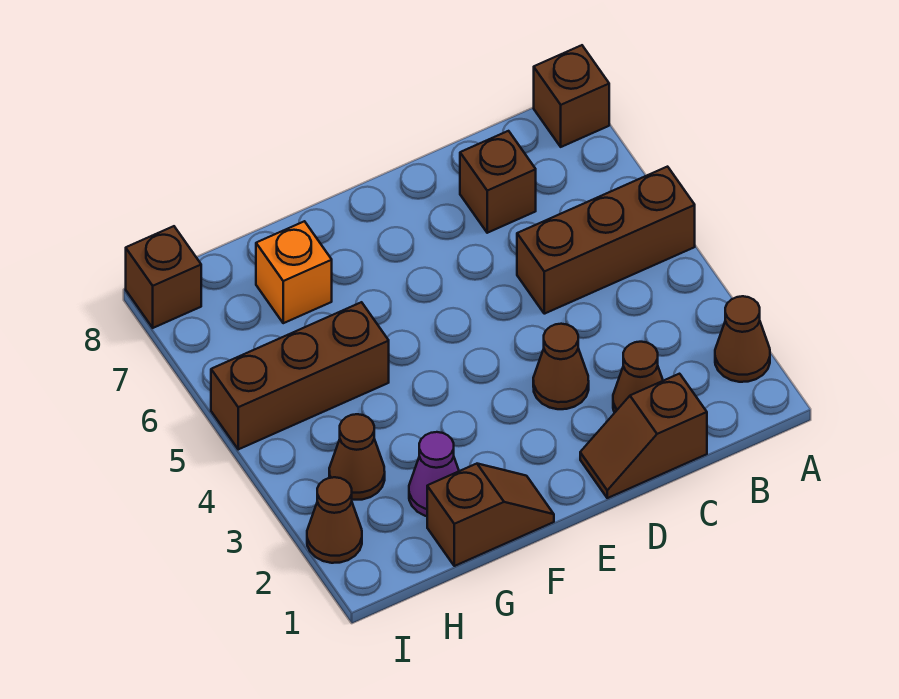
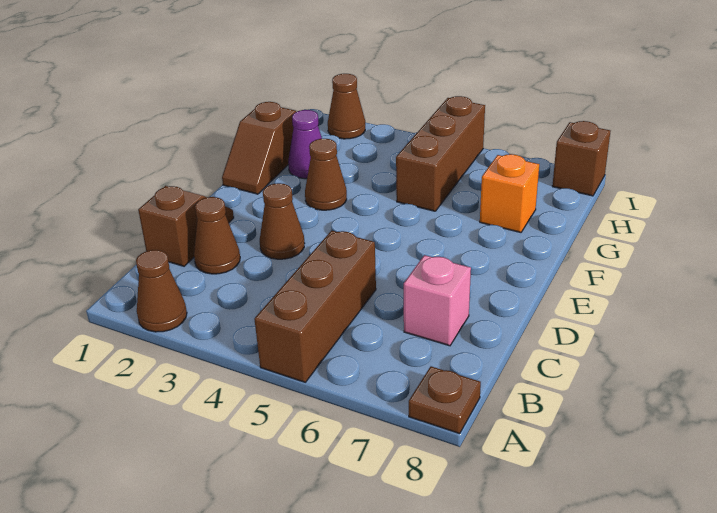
brown 1x1 brick [534,45,609,147] -> brown 1x1 plate [409,366,481,434]
brown 1x1 brick [460,131,536,233] -> pink 1x1 brick [404,255,471,346]
brown 1x1 cone [329,414,385,500] -> brown 1x1 cone moved to [305,139,347,210]

